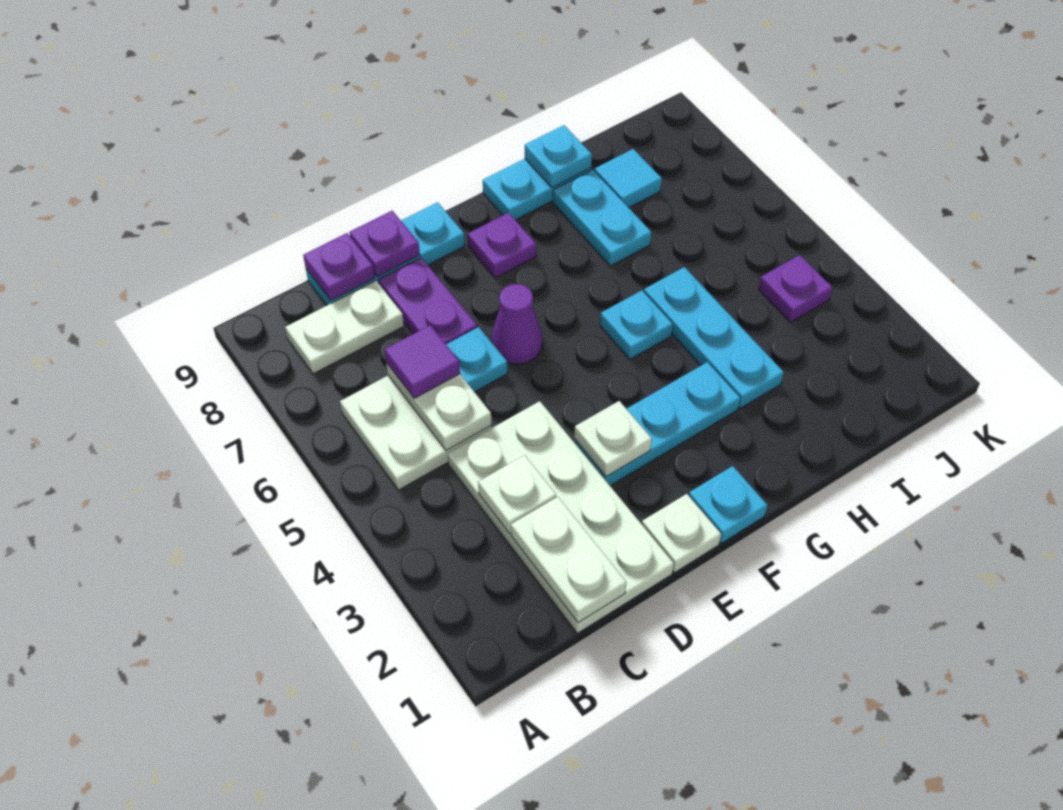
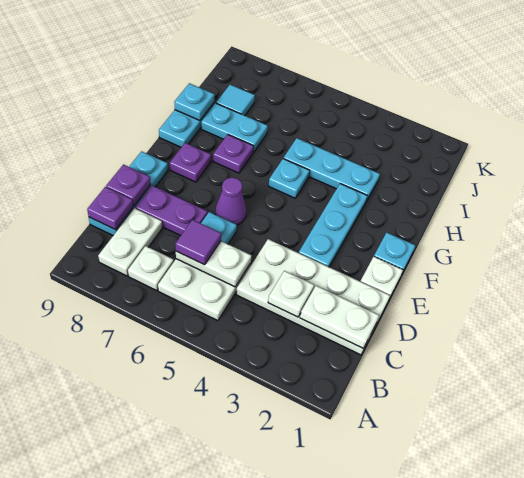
white 1x1 plate [574,401,652,477] -> white 1x1 plate moved to [128,246,174,291]
purple 1x1 plate [759,255,832,322] -> purple 1x1 plate moved to [213,135,254,173]

